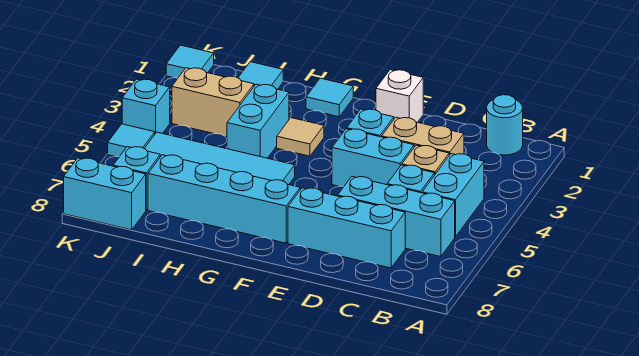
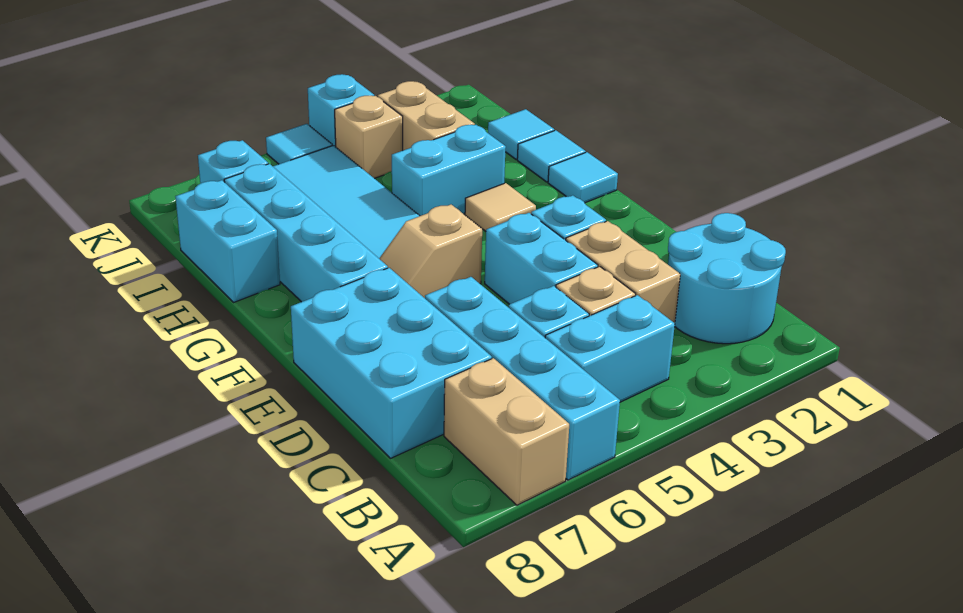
none -> tan 1x2 brick [444,358,569,505]
cyan 1x1 round brick [487,95,523,155] -> cyan 2x2 round brick [668,213,786,344]
cyan 1x3 brick [338,177,455,257] -> cyan 1x4 brick [425,277,620,480]
cyan 1x3 brick [288,188,405,268] -> cyan 2x3 brick [291,268,492,458]
white 1x1 brick [376,70,423,122] -> none
none -> tan 1x2 slope [379,205,482,298]
none -> tan 1x1 brick [335,96,403,178]
cyan 1x2 brick [64,158,146,230] -> cyan 1x2 brick moved to [175,180,280,302]
cyan 1x1 tile [166,45,214,78] -> cyan 1x1 tile moved to [517,130,586,182]

